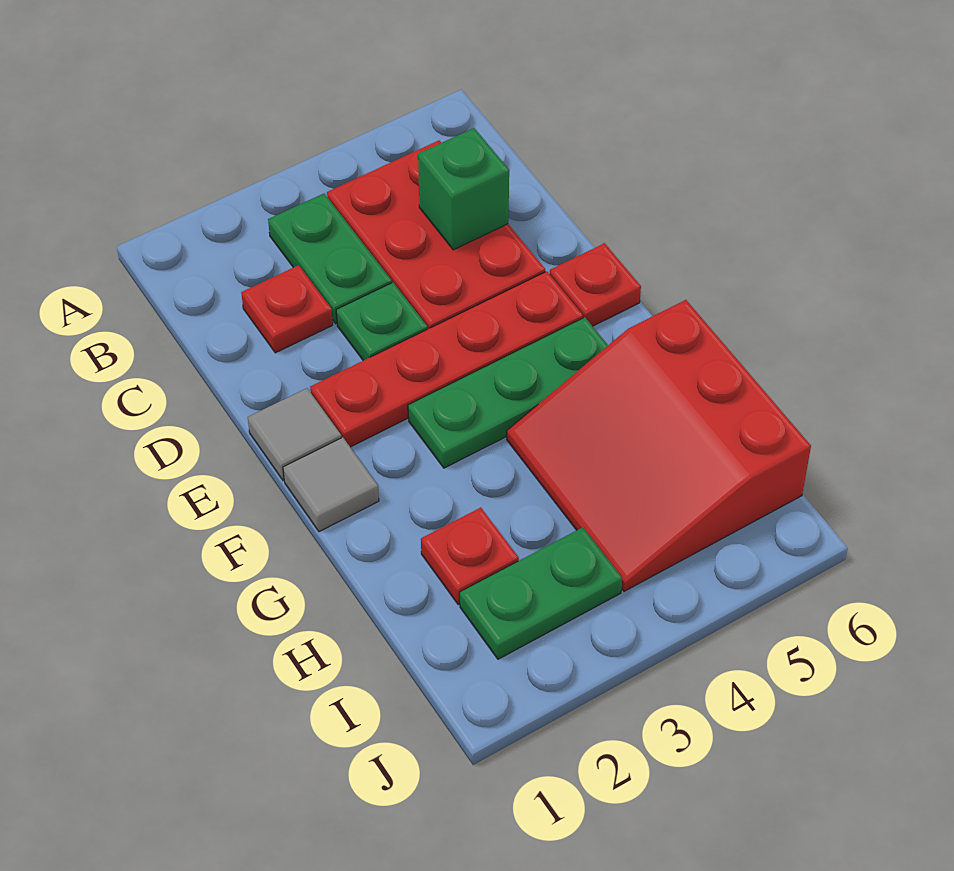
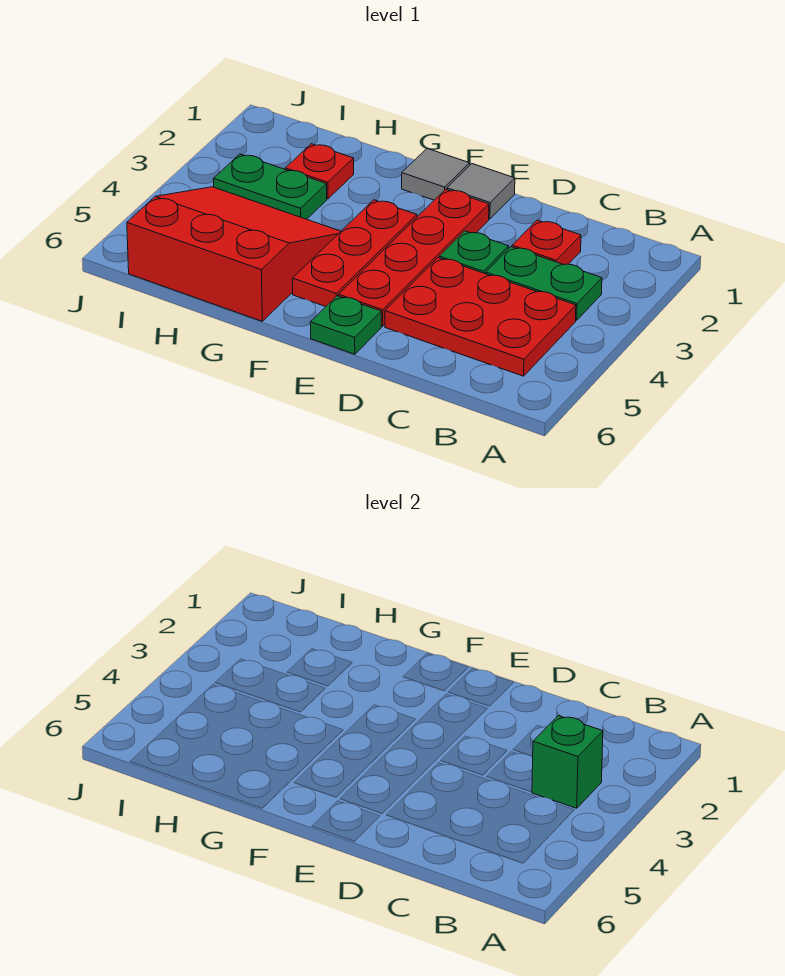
green 1x1 brick [418,128,509,250] -> green 1x1 brick moved to [532,716,603,808]
red 1x1 plate [550,243,641,326] -> green 1x1 plate [310,296,381,354]
green 1x3 plate [408,317,608,468] -> red 1x3 plate [293,200,417,307]
green 1x2 plate [460,527,622,659] -> green 1x2 plate turned to [213,154,327,219]

